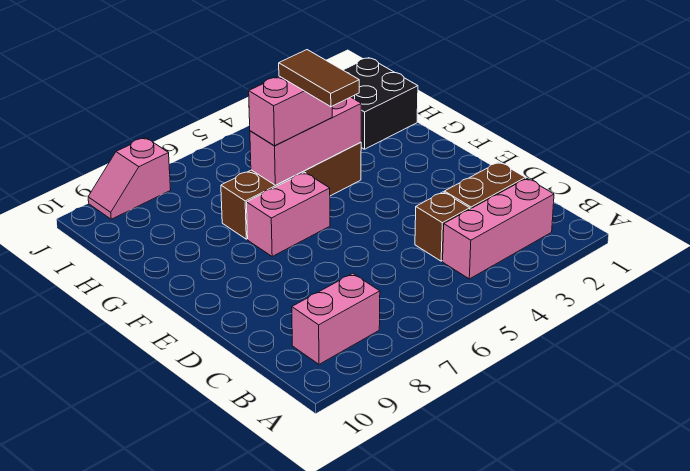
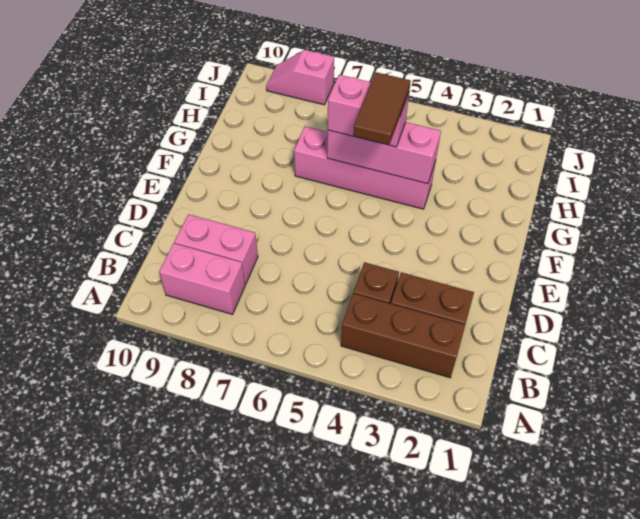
pink 1x3 brick [443,178,554,279] -> brown 1x3 brick [341,293,465,378]
pink 1x2 brick [247,172,330,256] -> pink 1x2 brick moved to [174,214,258,284]
brown 1x4 brick [221,142,361,239] -> pink 1x4 brick [294,127,436,209]
black 2x2 brick [343,58,418,149] -> none

